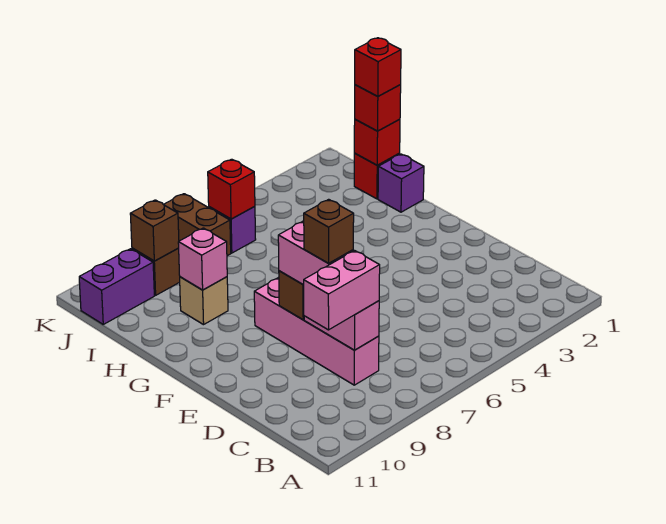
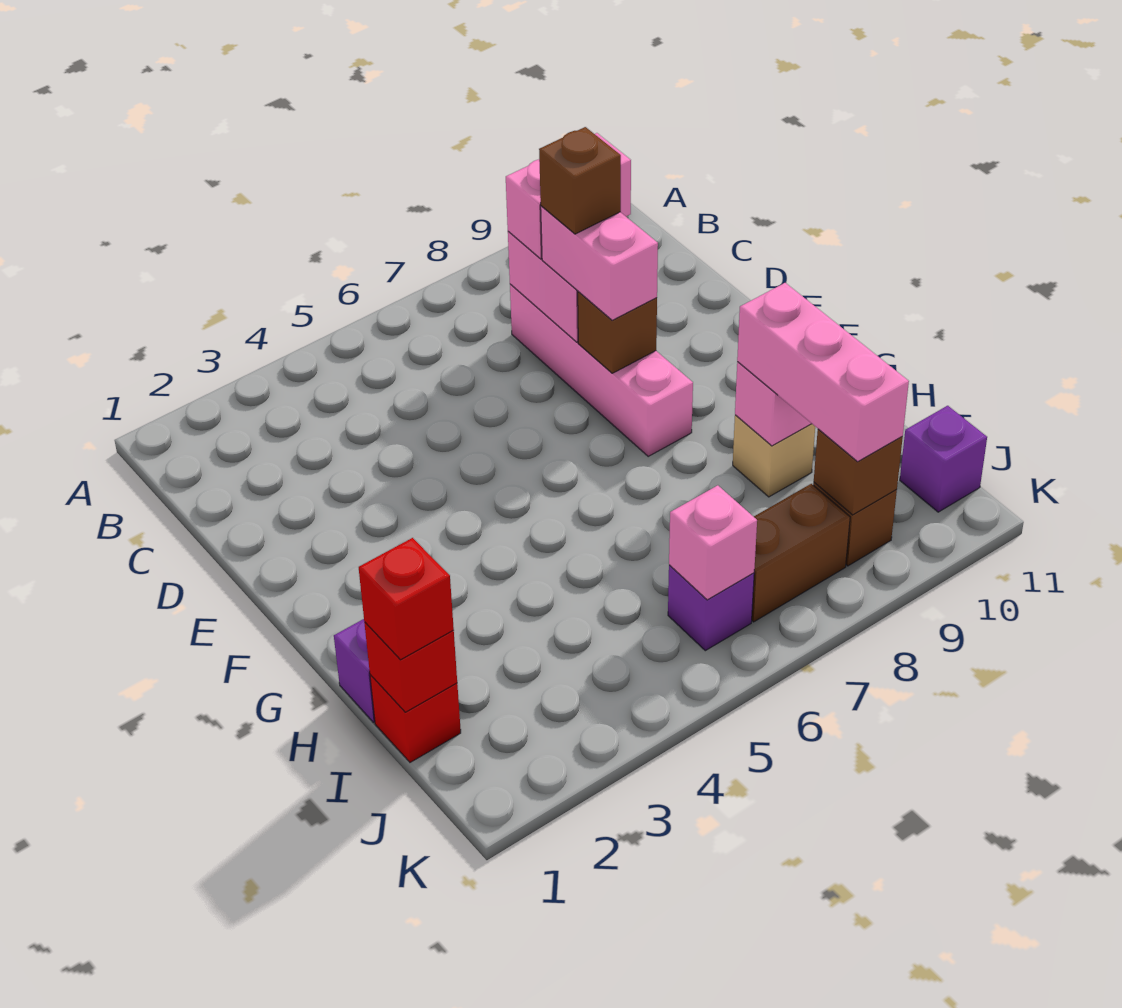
none -> pink 1x3 brick [737,283,909,462]
red 1x1 brick [355,38,401,96] -> none
red 1x1 brick [208,159,255,219] -> pink 1x1 brick [669,485,757,600]
brown 1x2 brick [163,194,231,256] -> brown 1x2 brick turned to [752,484,850,622]
purple 1x2 brick [79,249,154,324] -> purple 1x1 brick [900,406,987,512]

